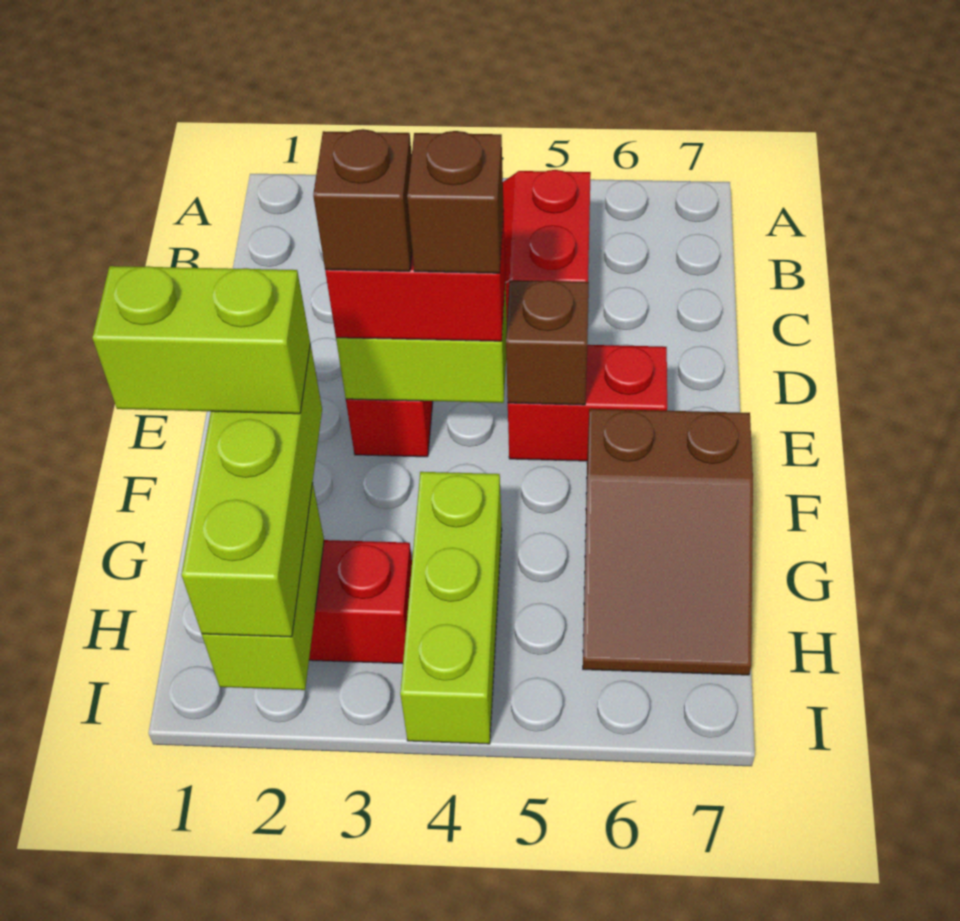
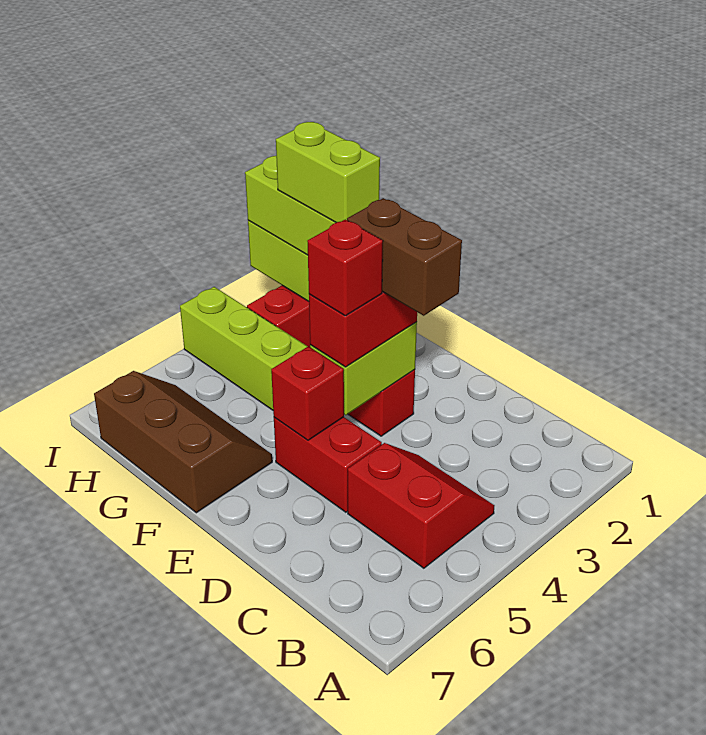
brown 1x1 brick [313,129,412,271] -> brown 1x2 brick [347,198,462,316]
brown 1x1 brick [407,131,504,273] -> red 1x1 brick [307,219,383,316]
red 1x2 brick [508,345,667,461] -> red 1x2 brick turned to [274,417,382,512]
brown 1x1 brick [506,280,589,405] -> red 1x1 brick [271,346,344,440]
brown 2x3 slope [583,409,753,675] -> brown 2x3 slope turned to [94,371,272,513]
lime 1x2 brick [92,266,310,414] -> lime 1x2 brick turned to [276,122,380,223]

